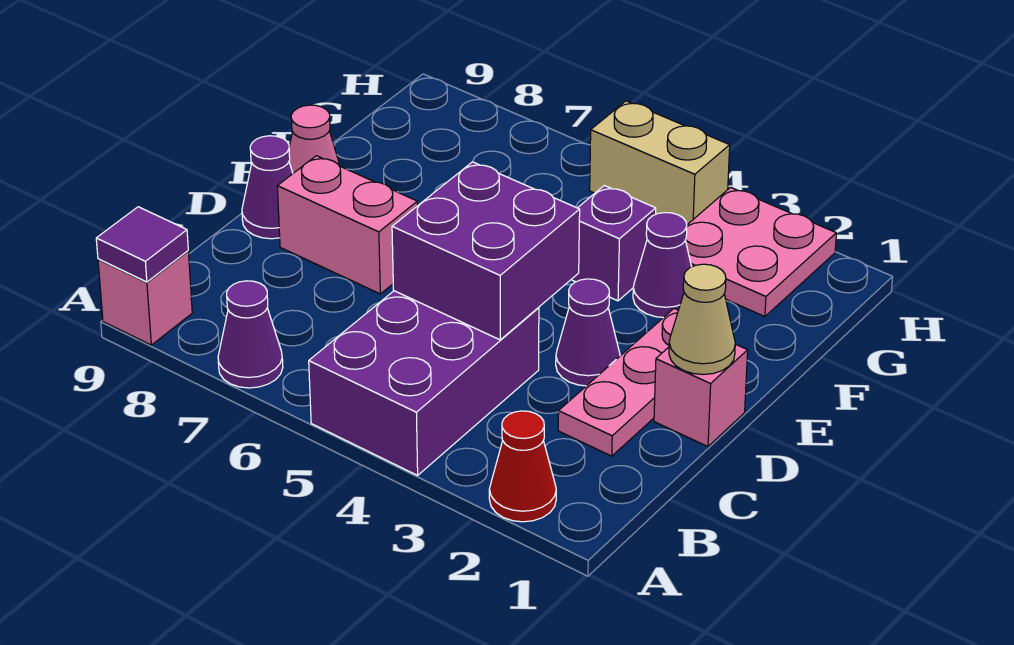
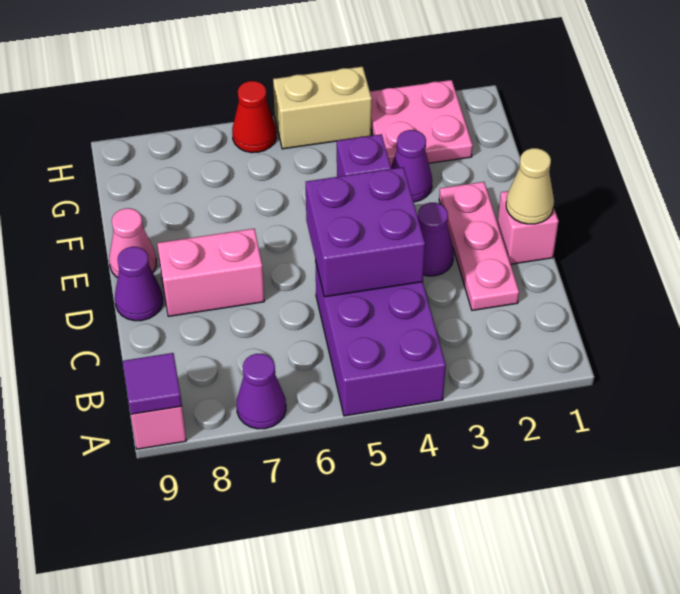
red 1x1 cone [489,411,556,522] -> red 1x1 cone moved to [232,81,276,153]

